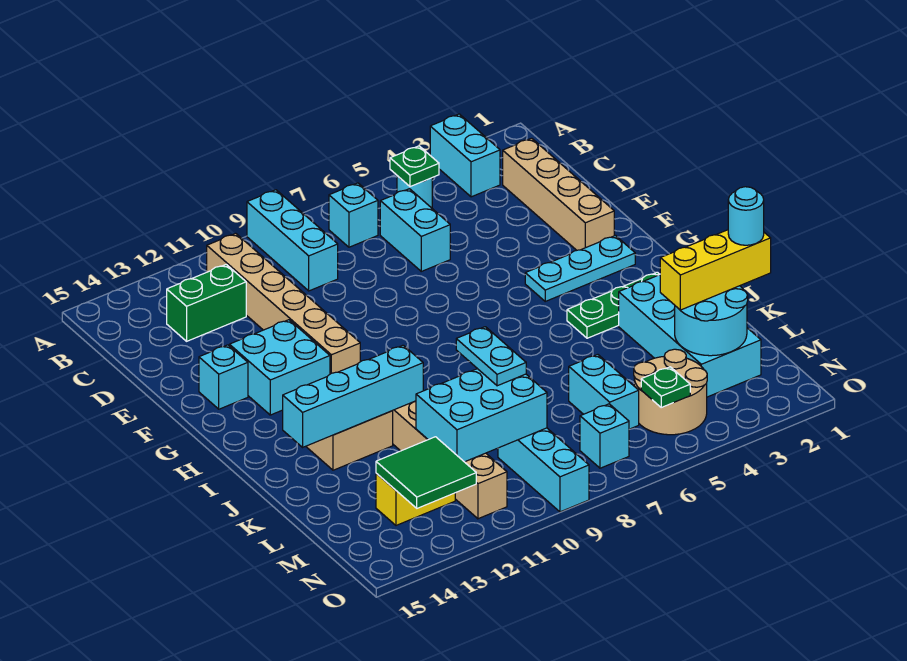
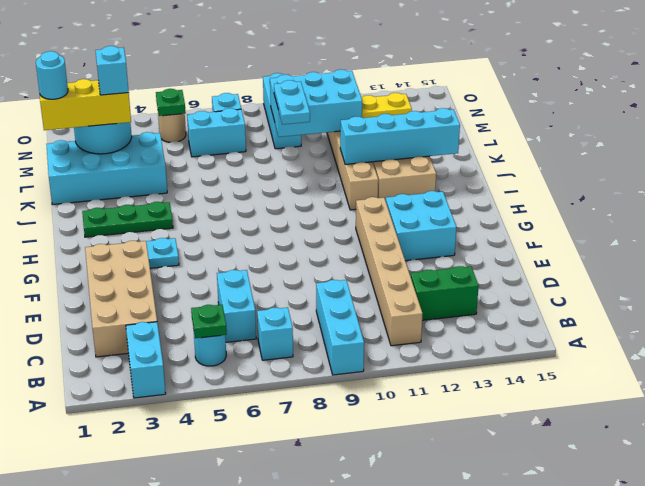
tan 1x4 brick [503,138,614,250] -> tan 2x4 brick [85,241,157,357]
cyan 1x1 brick [199,345,248,409] -> cyan 1x1 brick moved to [96,46,129,95]
cyan 2x4 brick [619,275,761,397] -> cyan 2x4 brick turned to [46,132,167,205]
cyan 1x2 brick [569,355,639,429] -> cyan 1x2 brick turned to [187,108,246,157]
tan 2x2 round brick [634,349,707,435] -> tan 1x1 round brick [158,113,186,142]
green 2x2 tile [376,437,476,508] -> none

